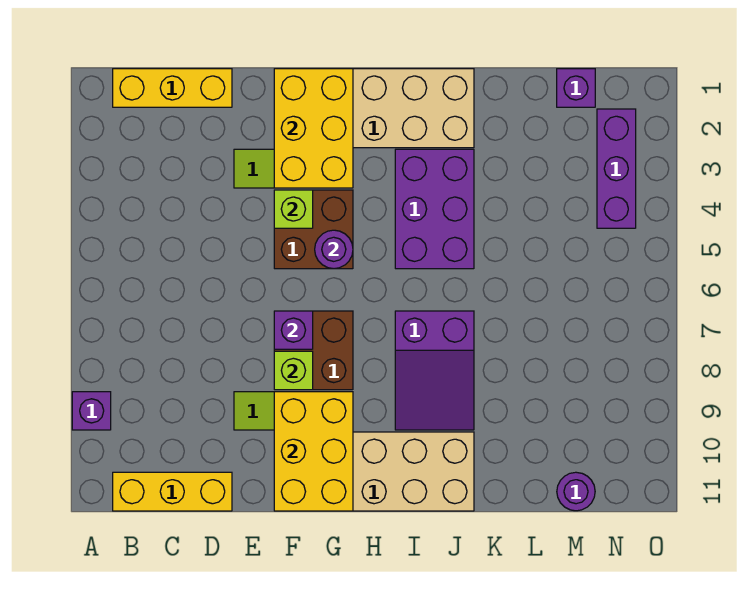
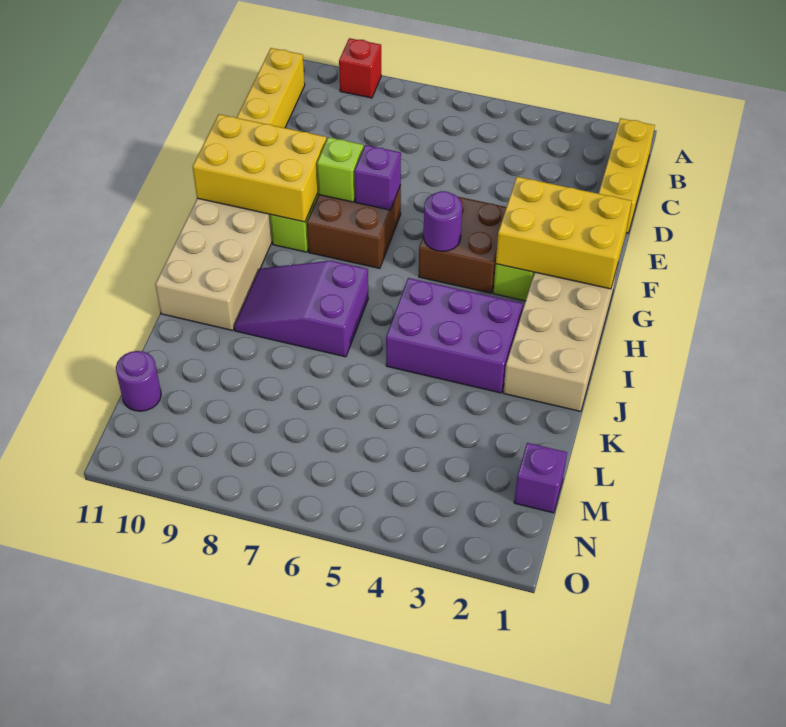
purple 1x1 brick [72,392,111,430] -> red 1x1 brick [339,38,381,98]
lime 1x1 brick [274,190,313,228] -> none
purple 1x3 brick [597,109,636,228] -> none

